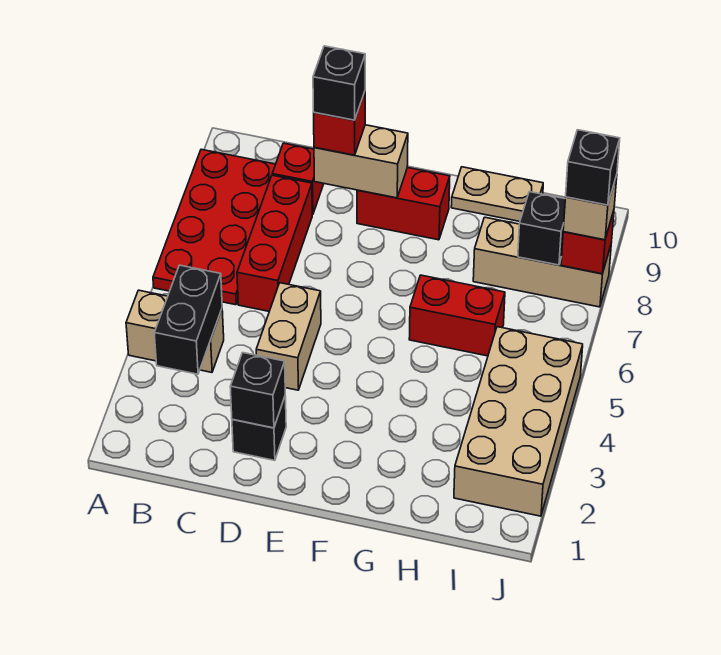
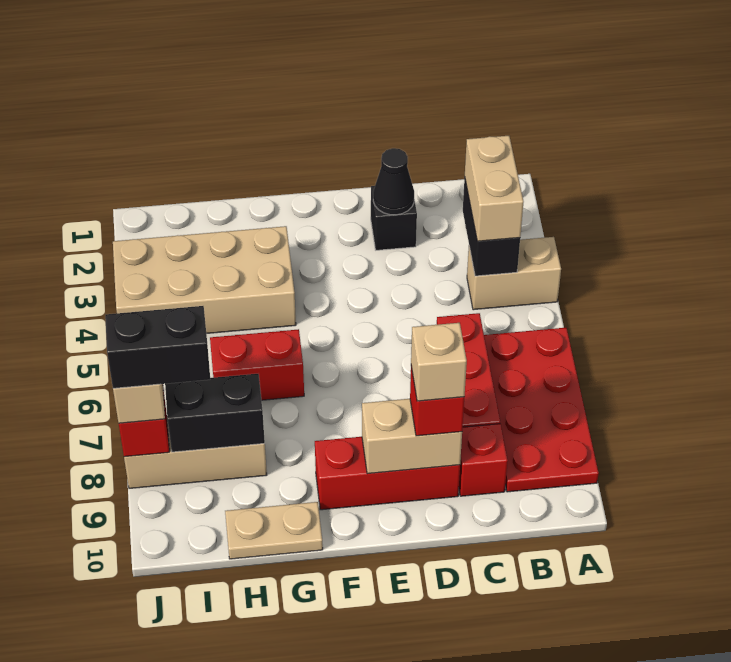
black 1x1 brick [230,353,285,428] -> black 1x1 cone [373,148,414,215]
tan 1x2 brick [256,283,321,390] -> tan 1x2 brick moved to [465,136,523,241]
black 1x1 brick [313,46,365,120] -> tan 1x1 brick [411,323,467,401]
red 1x2 brick [357,168,450,240] -> red 1x3 brick [315,437,460,510]
tan 2x4 brick [454,327,583,516] -> tan 2x4 brick turned to [113,226,296,333]
black 1x1 brick [518,192,565,265] -> black 1x2 brick [165,374,265,452]
black 1x1 brick [566,130,620,205] -> black 1x2 brick [105,306,210,388]

